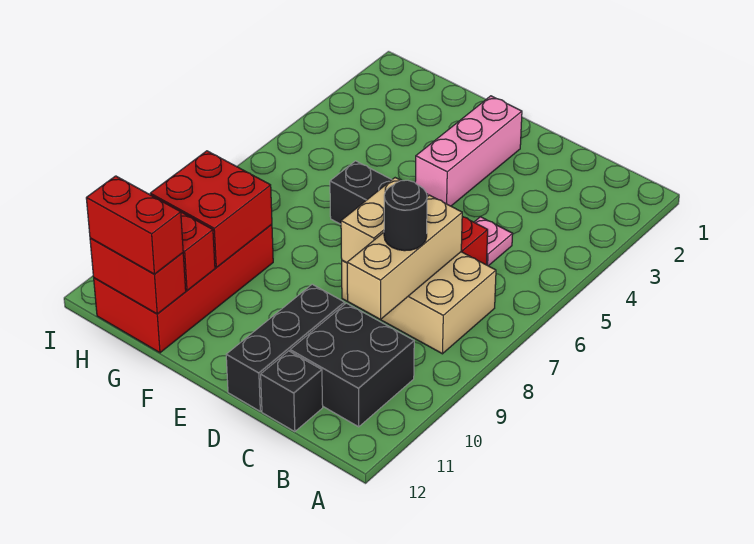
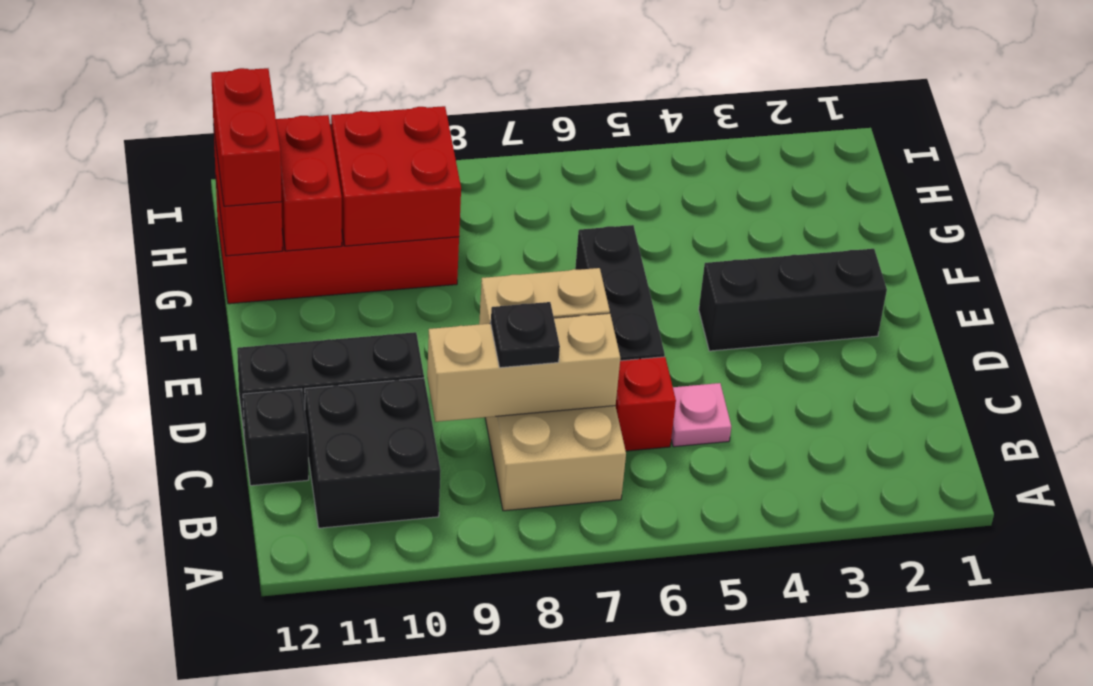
black 1x1 round brick [384,180,427,251] -> black 1x1 plate [490,302,560,368]
pink 1x3 brick [415,96,522,206] -> black 1x3 brick [699,249,887,351]

